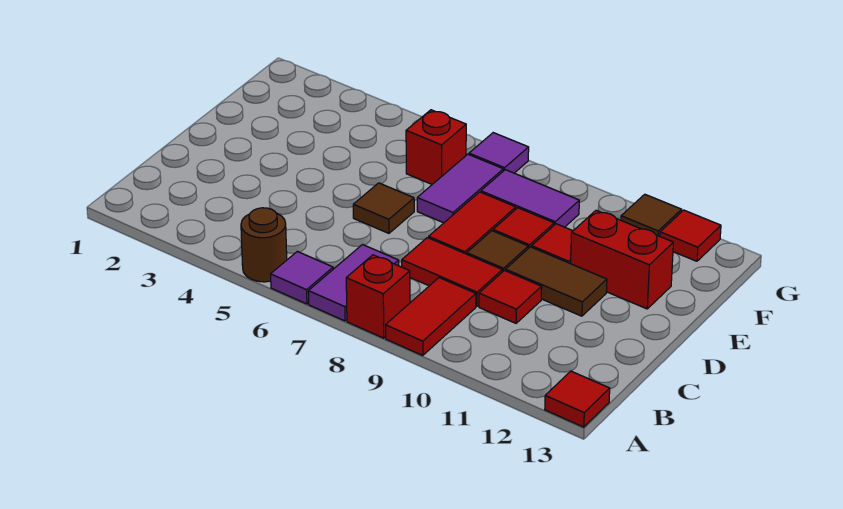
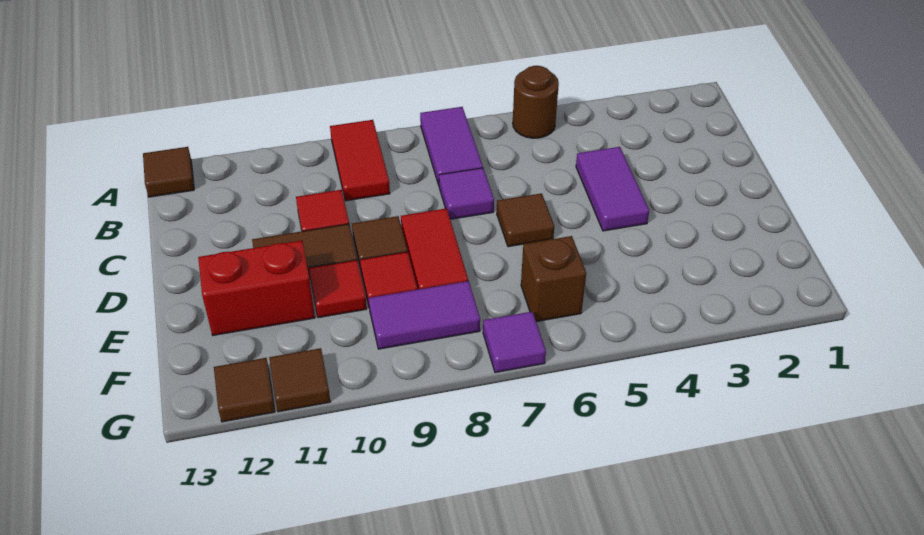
purple 1x1 tile [271,251,333,304] -> purple 1x1 tile moved to [439,168,494,219]
red 1x1 brick [346,255,410,338] -> none
red 1x1 tile [545,371,610,427] -> brown 1x1 tile [143,147,194,197]
red 1x2 tile [402,238,502,306] -> none
purple 1x2 tile [417,154,503,223] -> purple 1x2 tile moved to [576,147,649,231]
red 1x1 brick [406,110,466,184] -> brown 1x1 brick [521,236,586,322]
red 1x1 tile [660,210,721,261] -> brown 1x1 tile [214,358,275,422]

